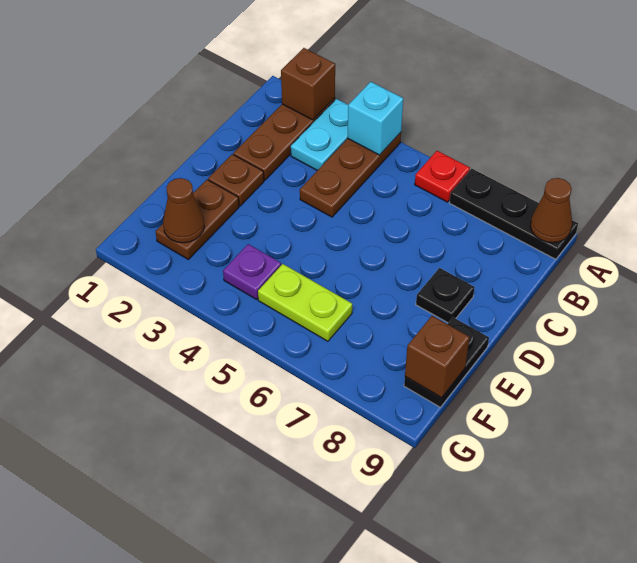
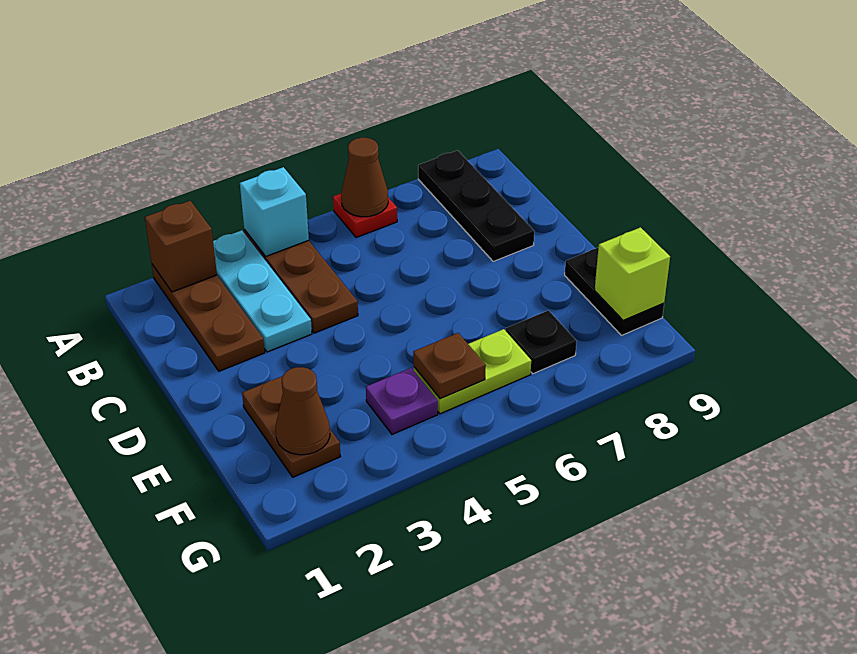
cyan 1x2 plate [291,99,348,170] -> cyan 1x3 plate [213,230,312,352]
black 1x3 plate [449,169,578,259] -> black 1x3 plate turned to [418,150,534,262]
brown 1x1 cone [530,178,572,243] -> brown 1x1 cone moved to [341,138,388,217]
brown 1x1 plate [208,154,264,206] -> brown 1x1 plate moved to [413,333,486,399]
black 1x1 plate [416,268,475,323] -> black 1x1 plate moved to [506,310,577,374]
brown 1x1 brick [405,316,470,398] -> lime 1x1 brick [595,227,670,320]

